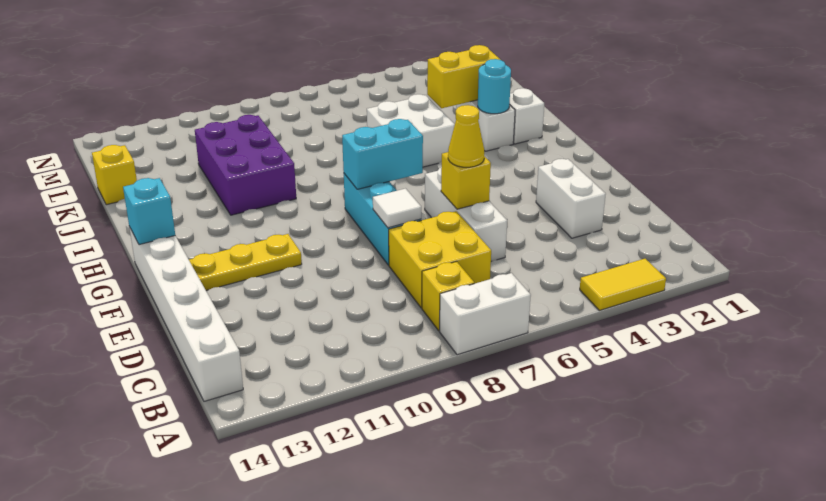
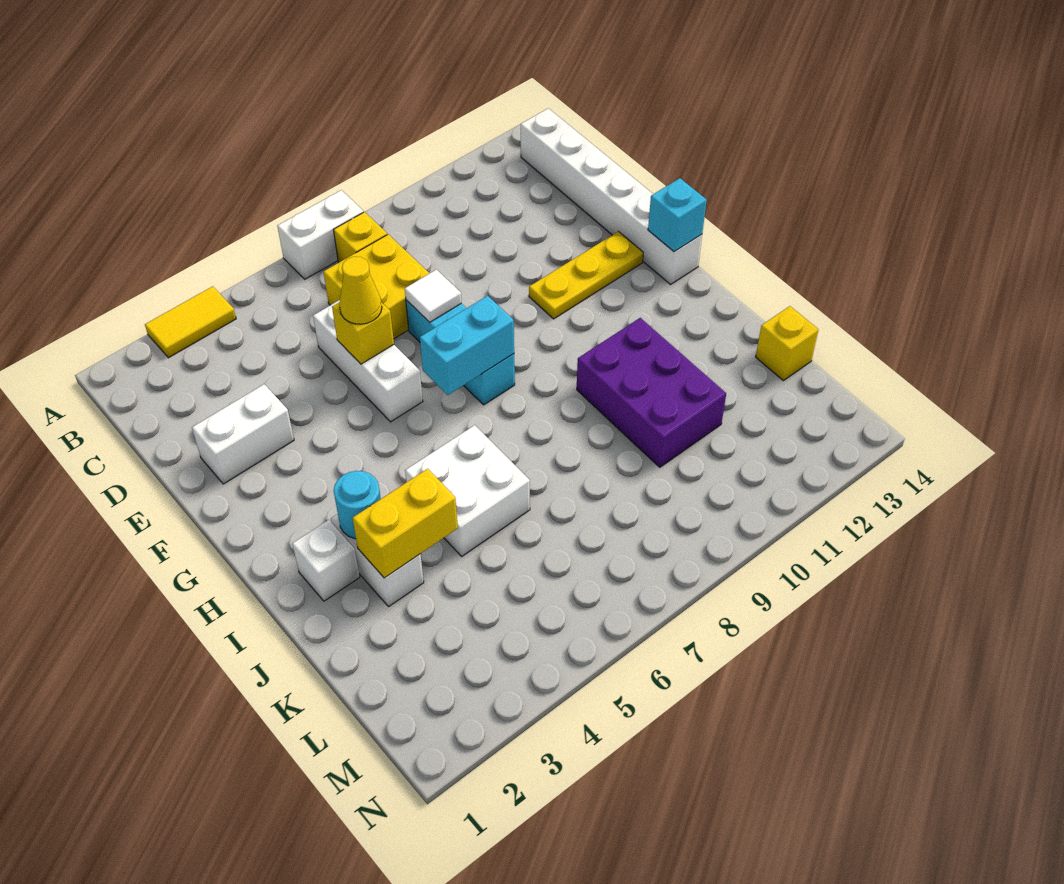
white 1x2 brick [536,159,606,238] -> white 1x2 brick turned to [192,384,294,484]

